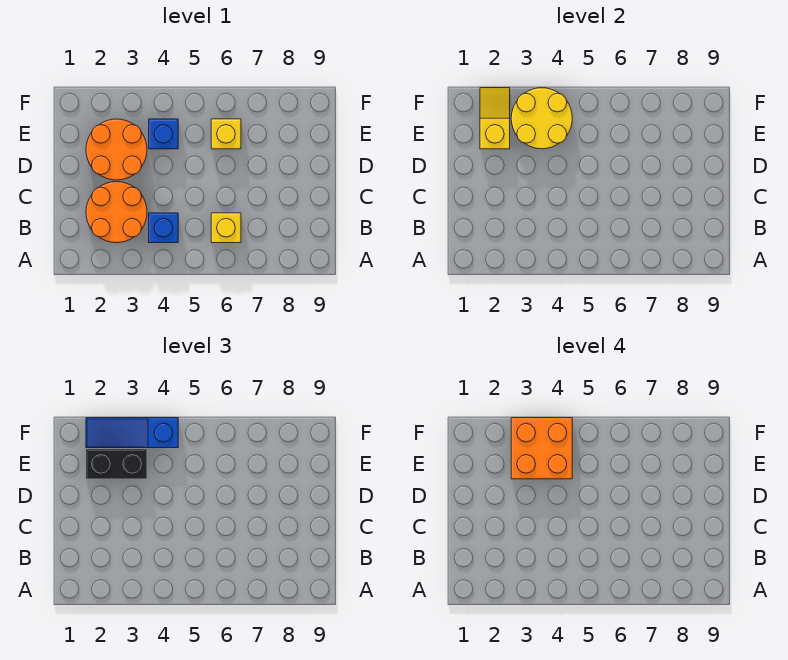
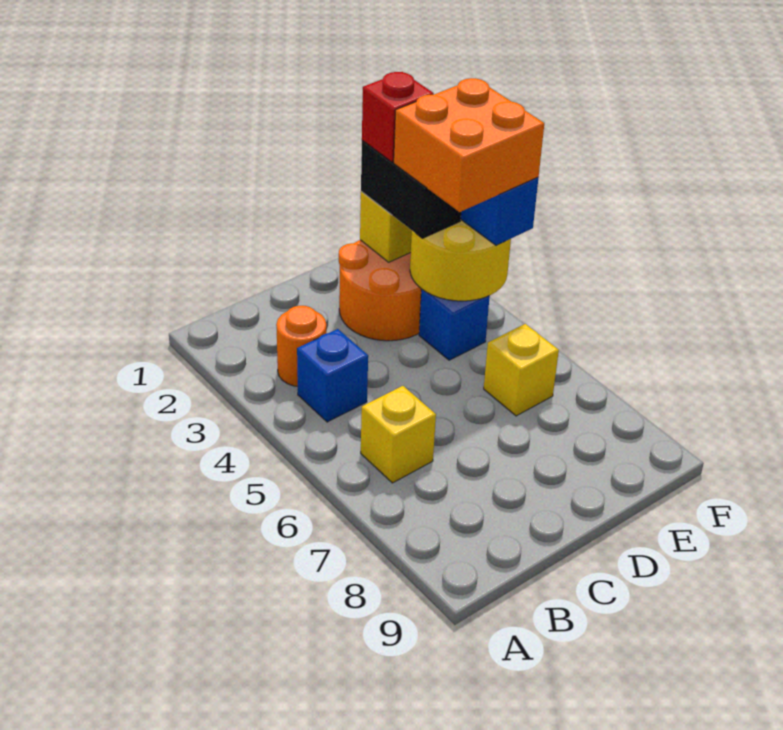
orange 2x2 round brick [86,182,147,243] -> orange 1x1 round brick [276,306,326,386]
none -> red 1x1 brick [362,72,434,162]

